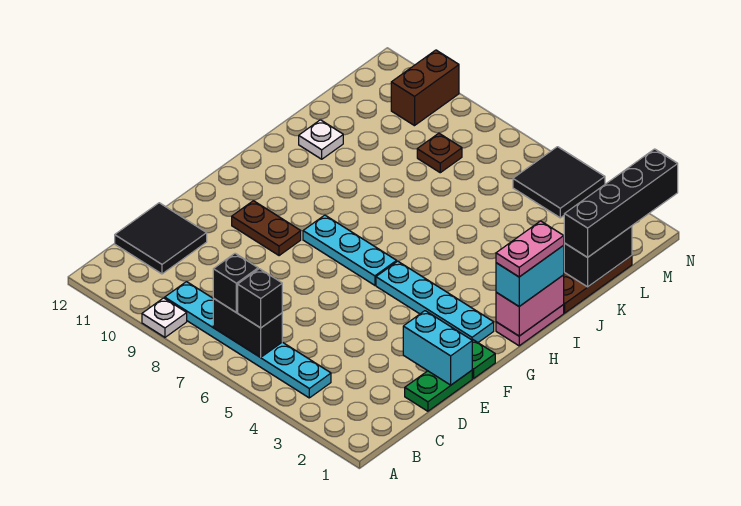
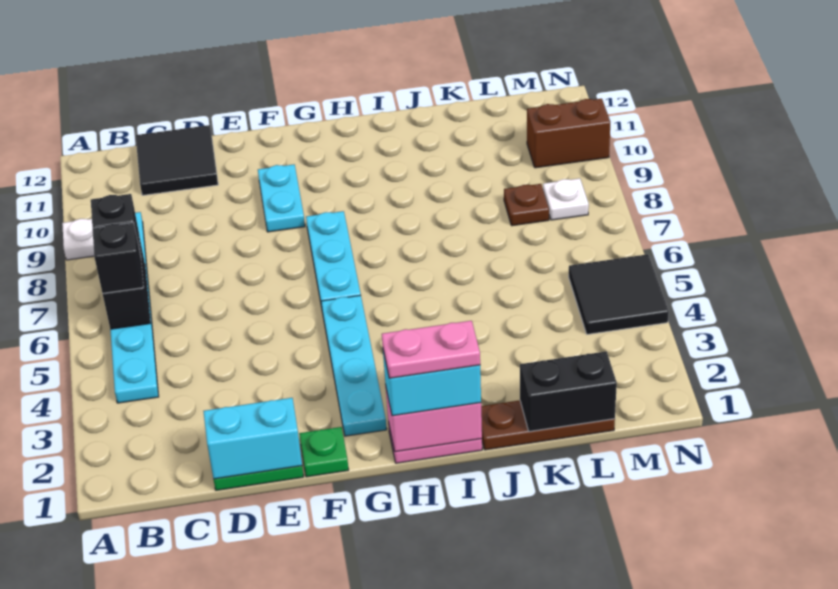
cyan 1x2 brick [403,311,472,385] -> cyan 1x2 brick turned to [203,398,302,479]
brown 1x2 plate [232,201,301,256] -> cyan 1x2 plate [258,165,305,232]
white 1x1 plate [299,120,343,159] -> white 1x1 plate moved to [543,178,589,220]
black 1x4 brick [564,149,678,257] -> none

